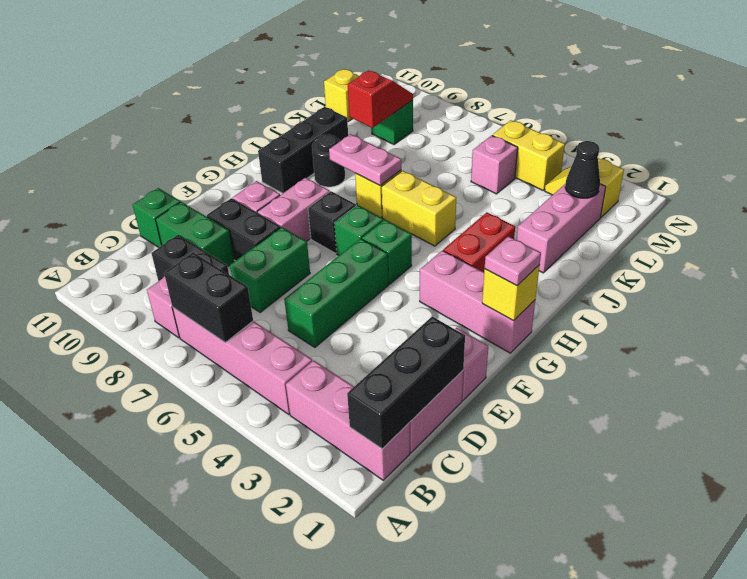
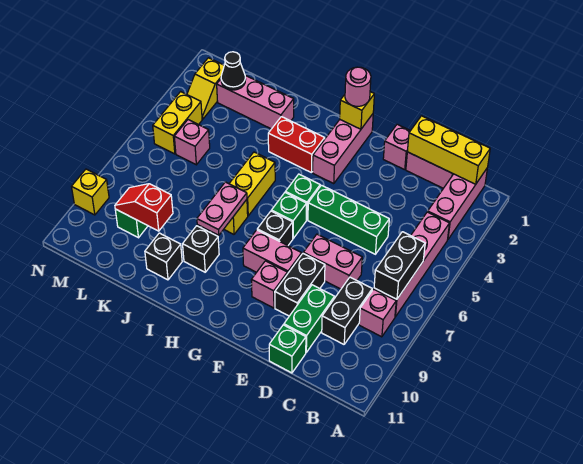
black 1x3 brick [347,316,465,449] -> yellow 1x3 brick [407,116,490,184]
green 1x2 brick [230,227,310,312] -> pink 1x2 brick [303,234,362,289]
pink 1x1 plate [485,236,541,286] -> pink 1x1 round brick [345,67,371,106]
black 1x3 brick [258,107,348,193] -> black 1x1 brick [145,233,182,280]
black 1x1 round brick [312,134,345,187] -> black 1x1 brick [183,226,219,272]
yellow 1x1 brick [324,69,359,122] -> yellow 1x1 brick moved to [72,169,109,215]

